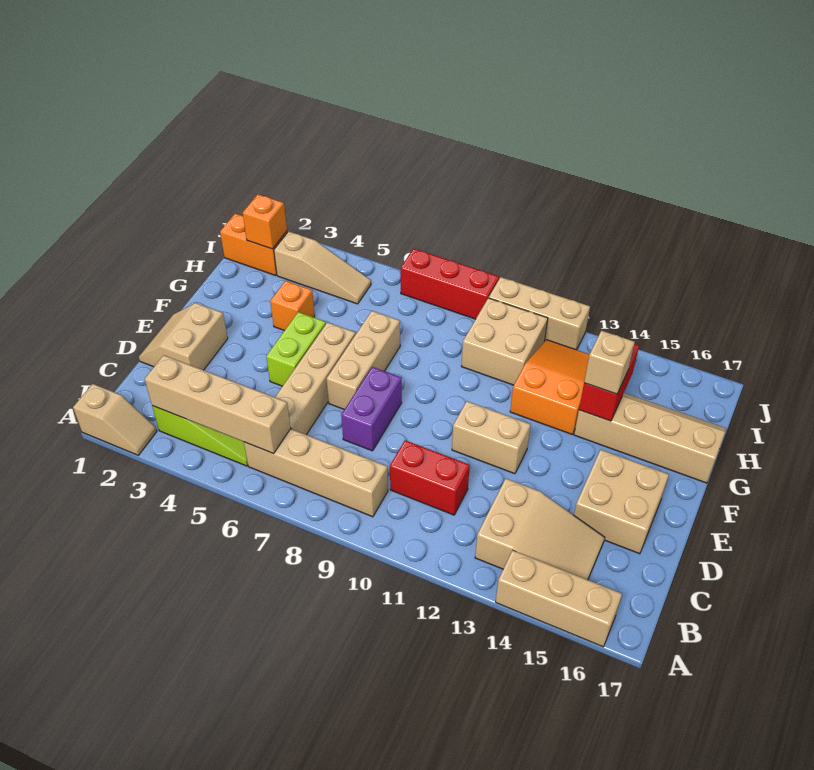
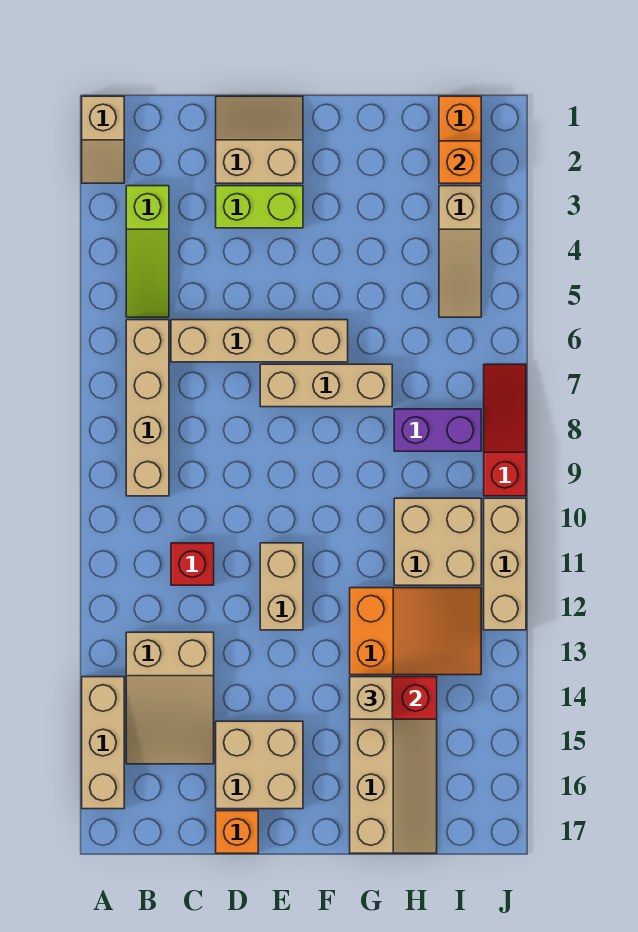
tan 1x4 brick [145,355,291,454] -> none
red 1x2 brick [390,440,470,515] -> red 1x1 brick [171,543,214,585]
purple 1x2 brick [341,367,402,451] -> purple 1x2 brick moved to [394,409,481,451]
lime 1x2 brick [266,312,326,386] -> lime 1x2 brick moved to [216,186,303,228]
orange 1x1 brick [270,281,315,331] -> orange 1x1 brick moved to [216,811,258,853]
red 1x3 brick [401,249,499,319] -> red 1x3 slope [484,364,526,496]

